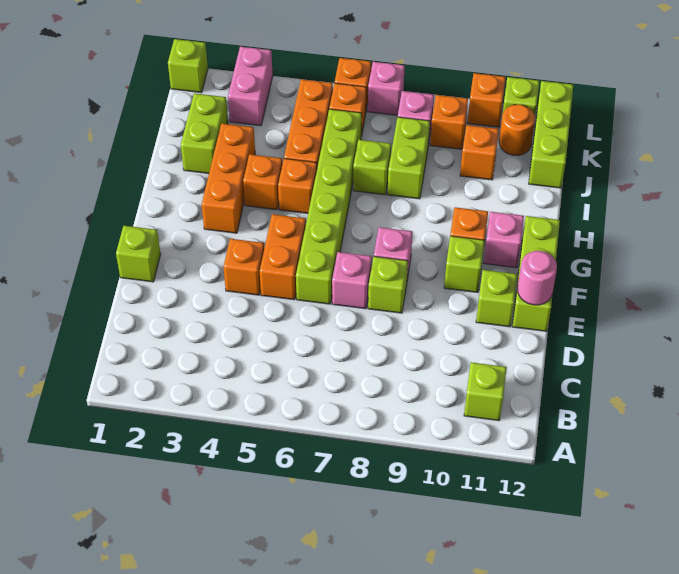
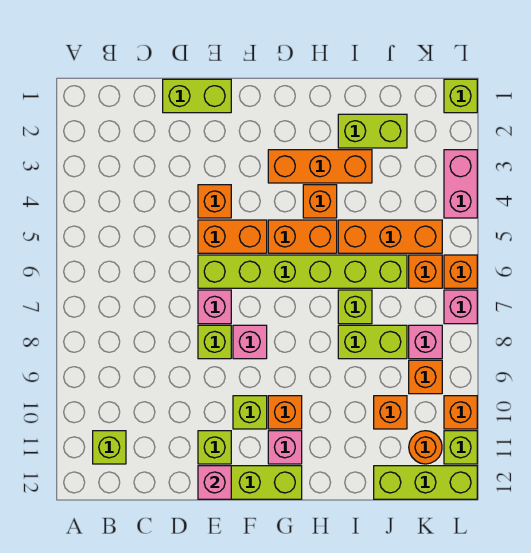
lime 1x1 brick [116,226,161,282] -> lime 1x2 brick [163,79,231,113]
pink 1x1 round brick [518,251,557,305] -> pink 1x1 brick [198,466,231,499]
orange 1x1 brick [278,159,317,213] -> orange 1x2 brick [268,220,337,253]
pink 1x2 brick [228,47,273,126] -> pink 1x2 brick turned to [444,150,477,218]

